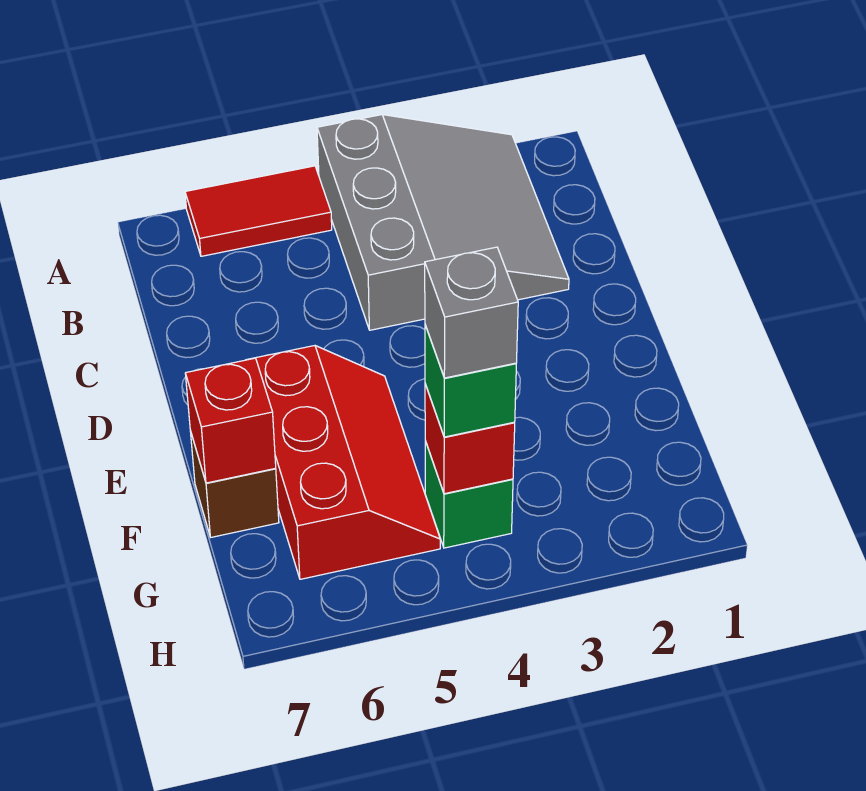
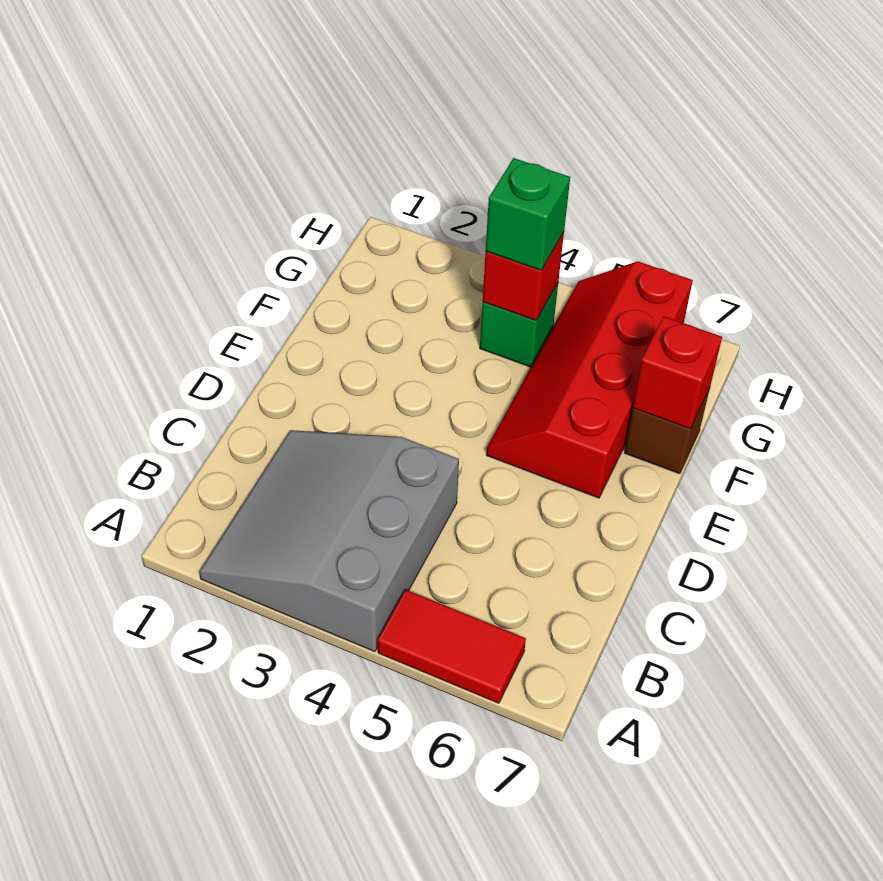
red 2x3 slope [247,346,440,579] -> red 2x4 slope [486,261,693,498]
grey 1x1 brick [425,247,518,378] -> none

